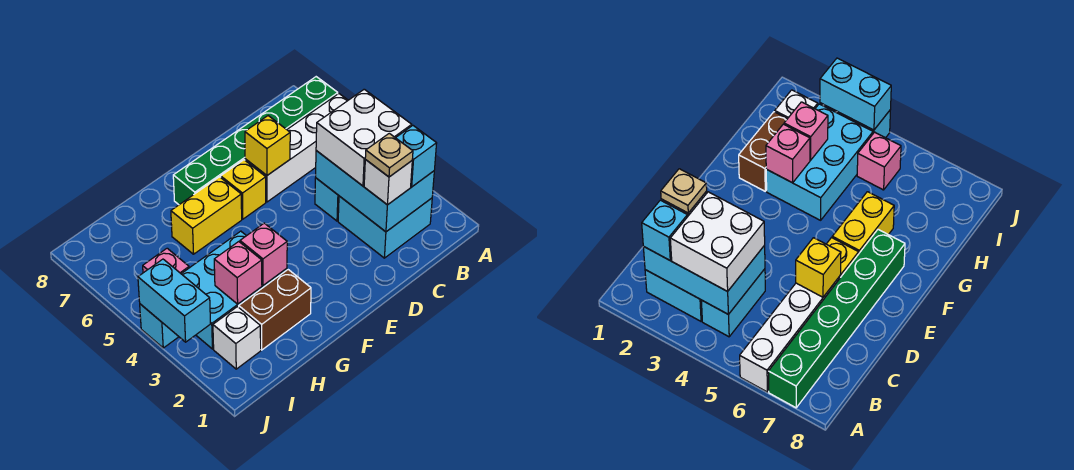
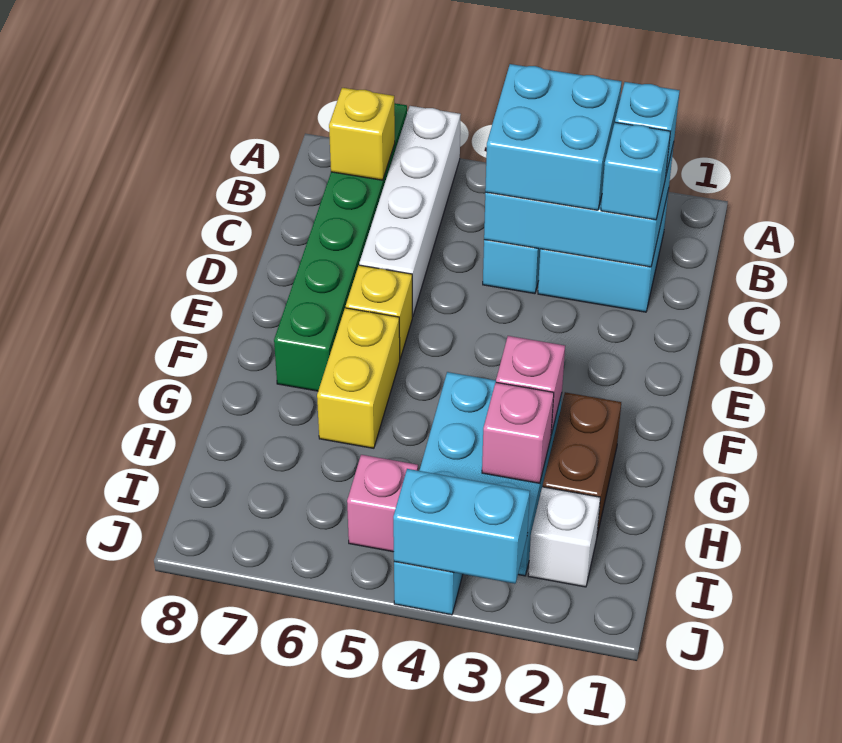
white 2x2 brick [316,89,412,186] -> cyan 2x2 brick [485,64,622,210]
white 1x1 brick [364,160,412,205] -> cyan 1x1 brick [601,122,671,220]
tan 1x1 plate [365,133,413,177] -> none
yellow 1x1 brick [245,116,290,175] -> yellow 1x1 brick moved to [329,88,395,180]

